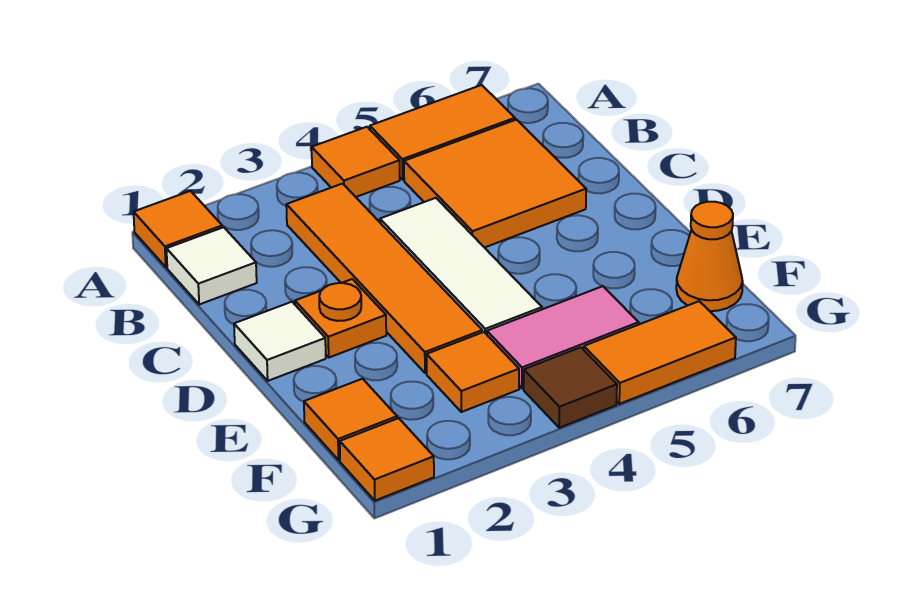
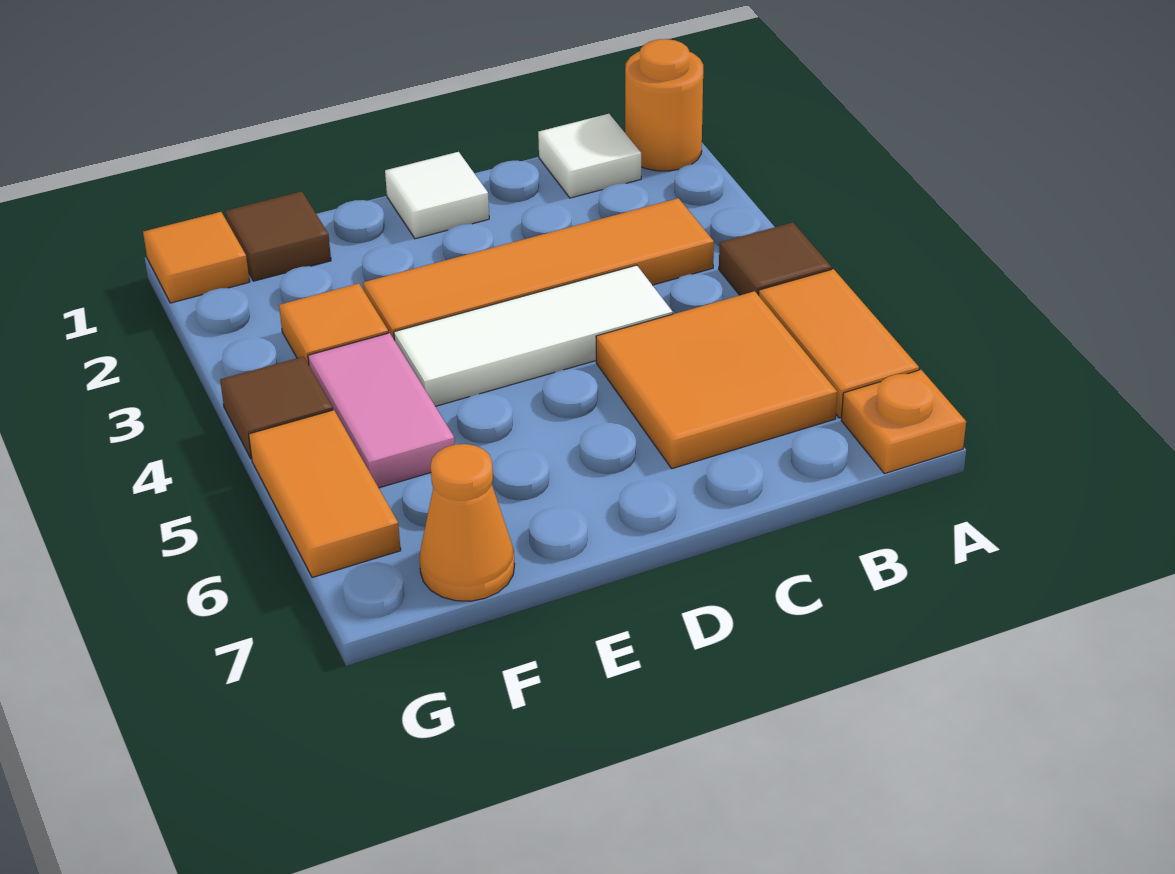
orange 1x1 tile [134,191,222,267] -> orange 1x1 round brick [625,39,703,171]
orange 1x1 tile [312,127,400,197] -> brown 1x1 tile [719,222,832,295]
orange 1x1 plate [295,279,386,357] -> orange 1x1 plate moved to [841,370,966,474]
orange 1x1 tile [304,379,397,460] -> brown 1x1 tile [225,191,331,281]

